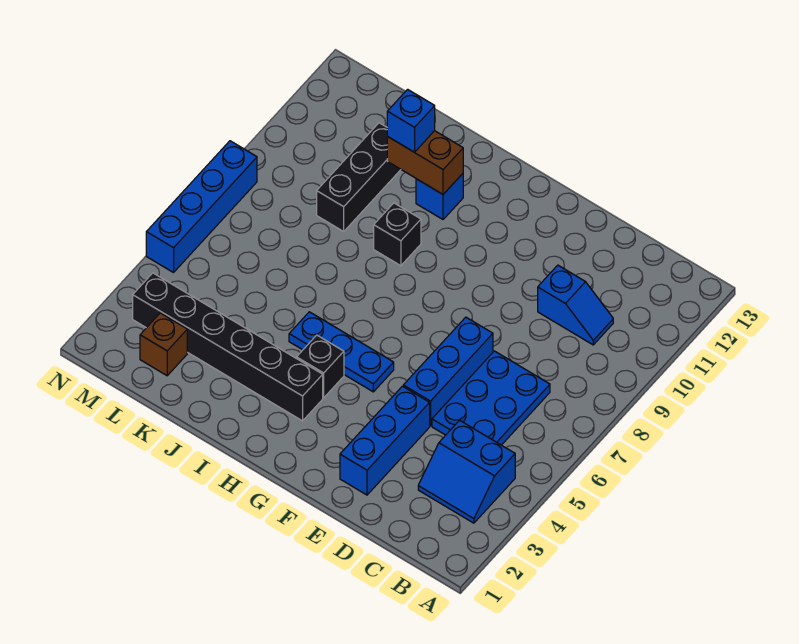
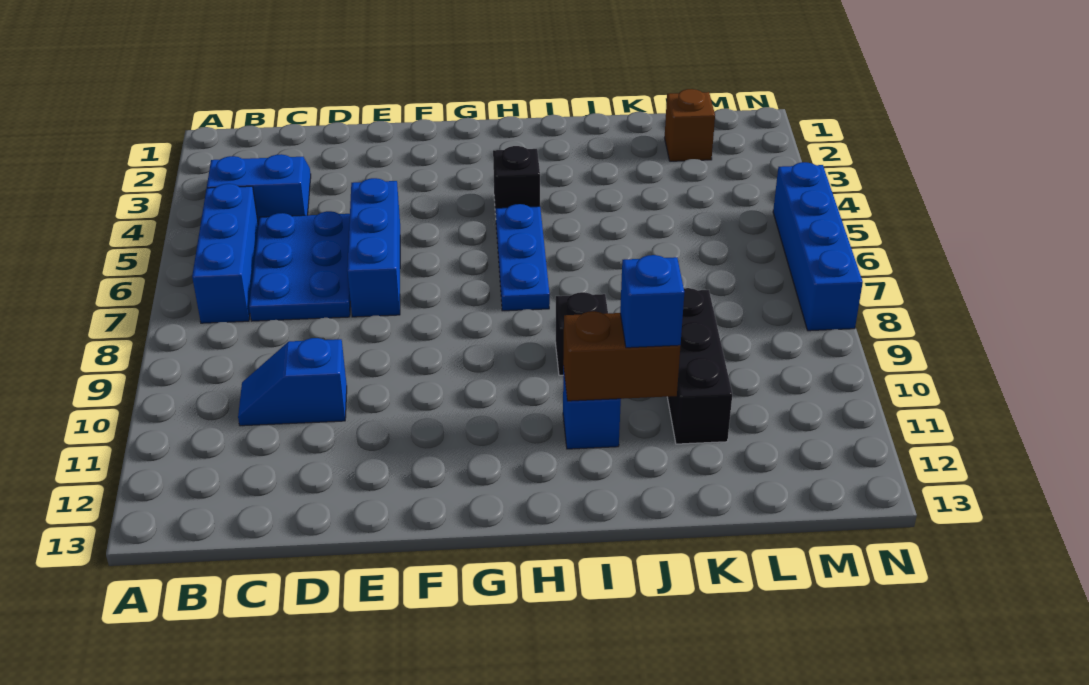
blue 1x3 brick [340,386,430,495] -> blue 1x3 brick moved to [192,184,258,323]
blue 1x3 plate [289,312,394,392] -> blue 1x3 plate turned to [496,204,550,311]
black 1x6 brick [133,273,323,421] -> none

